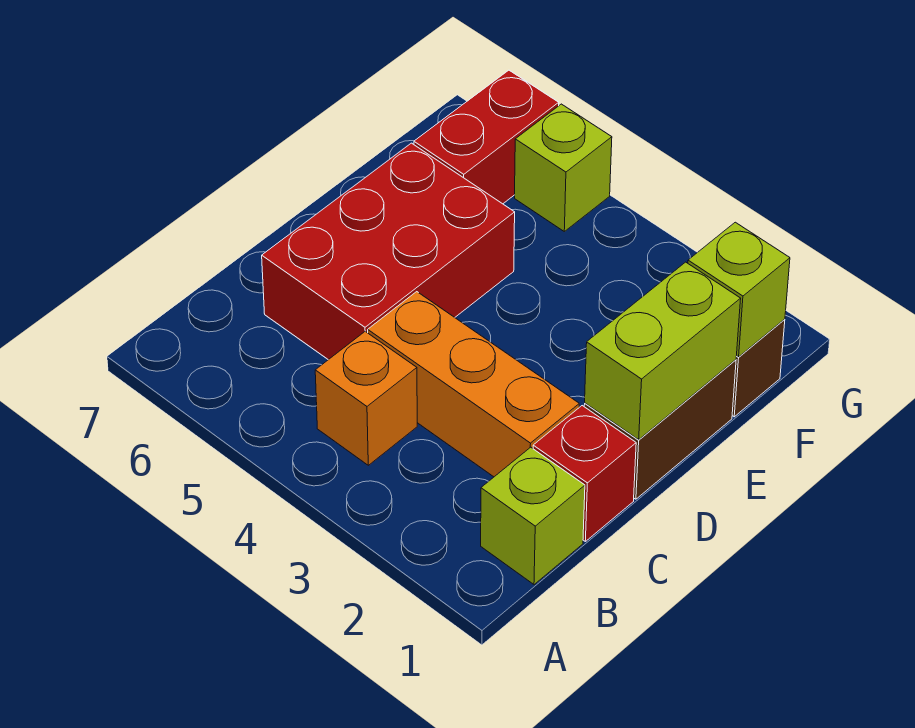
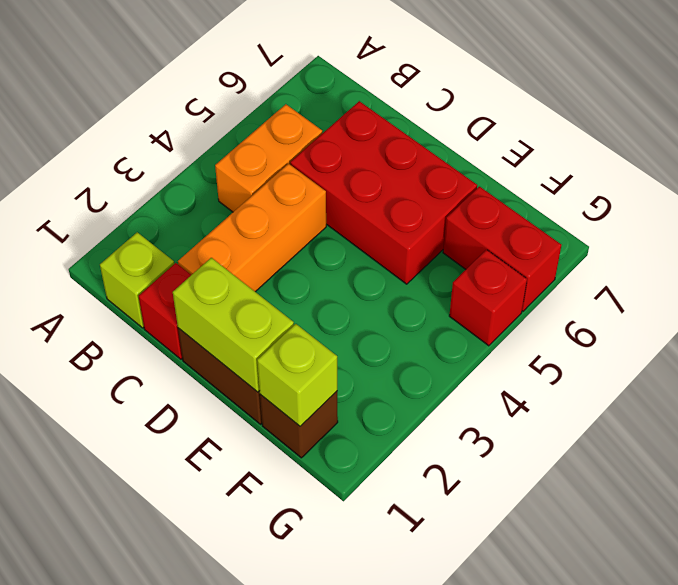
orange 1x1 brick [315,331,417,465] -> orange 1x2 brick [215,104,322,212]
lime 1x1 brick [515,104,612,231] -> red 1x1 brick [449,250,527,346]

